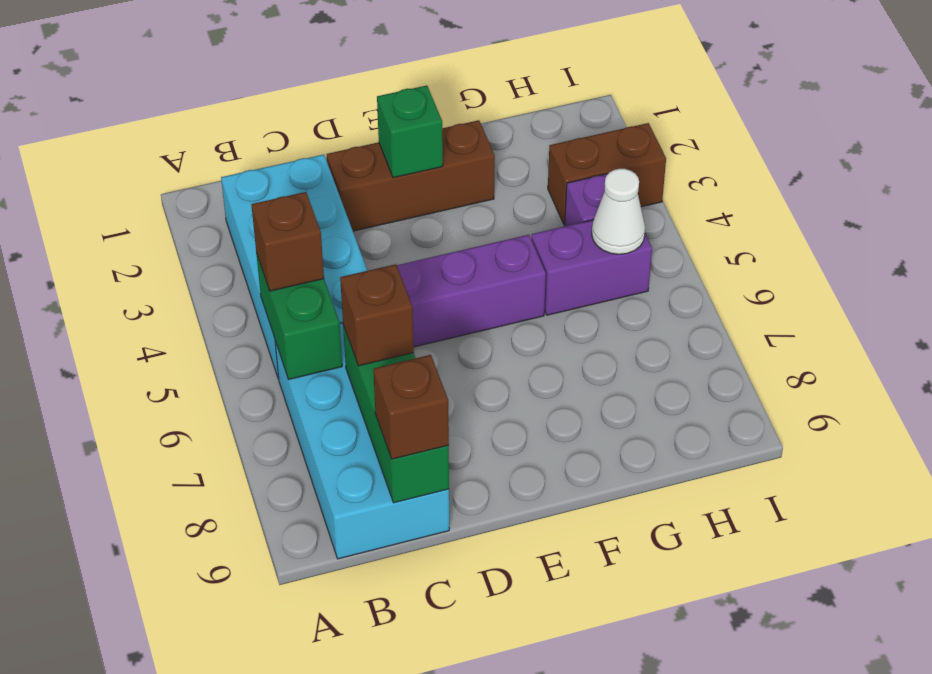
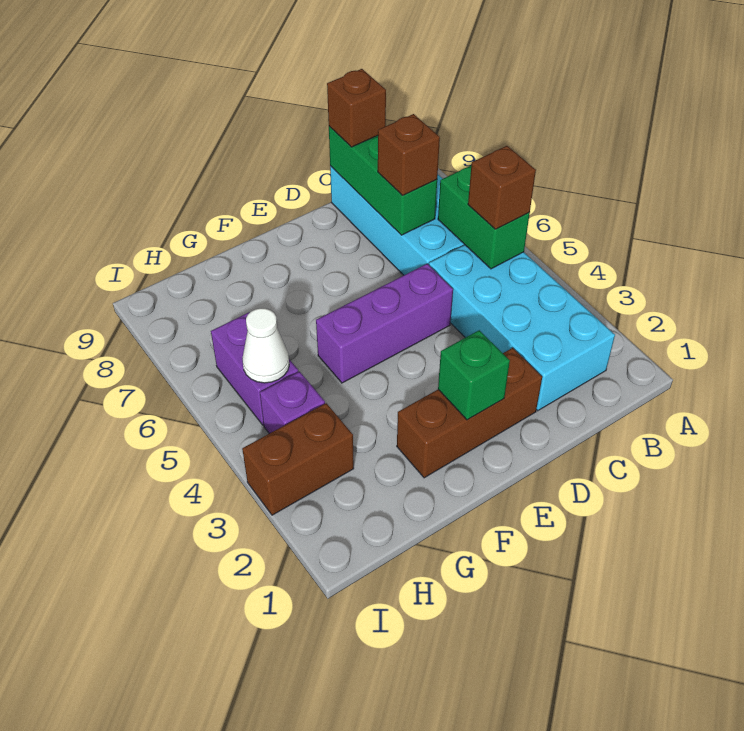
purple 1x2 brick [531,220,652,315] -> purple 1x2 brick turned to [211,312,298,425]

